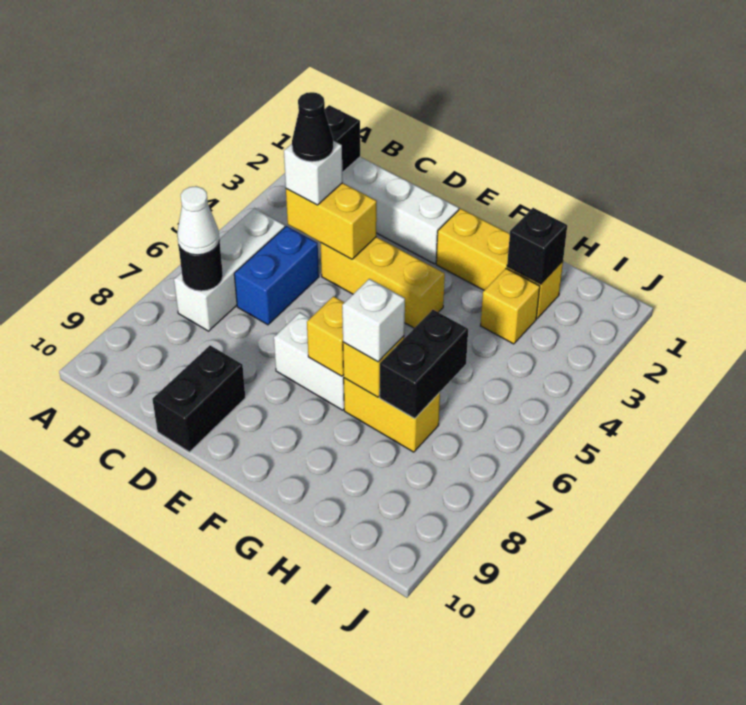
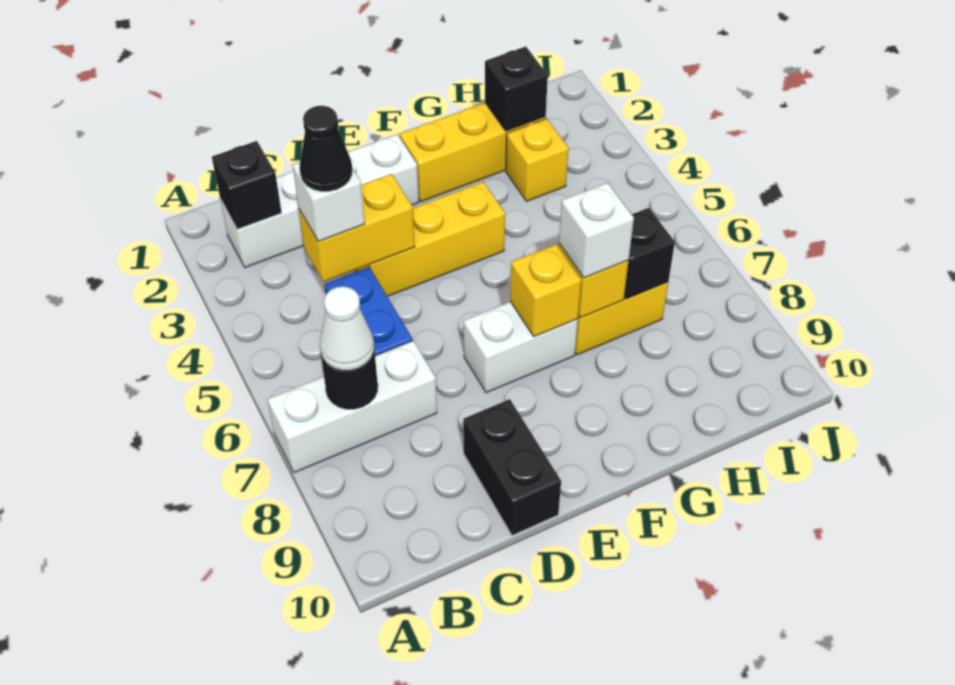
white 1x3 brick [174,208,285,331] -> white 1x3 brick turned to [268,341,437,473]
black 1x2 brick [380,310,468,418] -> black 1x1 brick [624,208,675,299]

